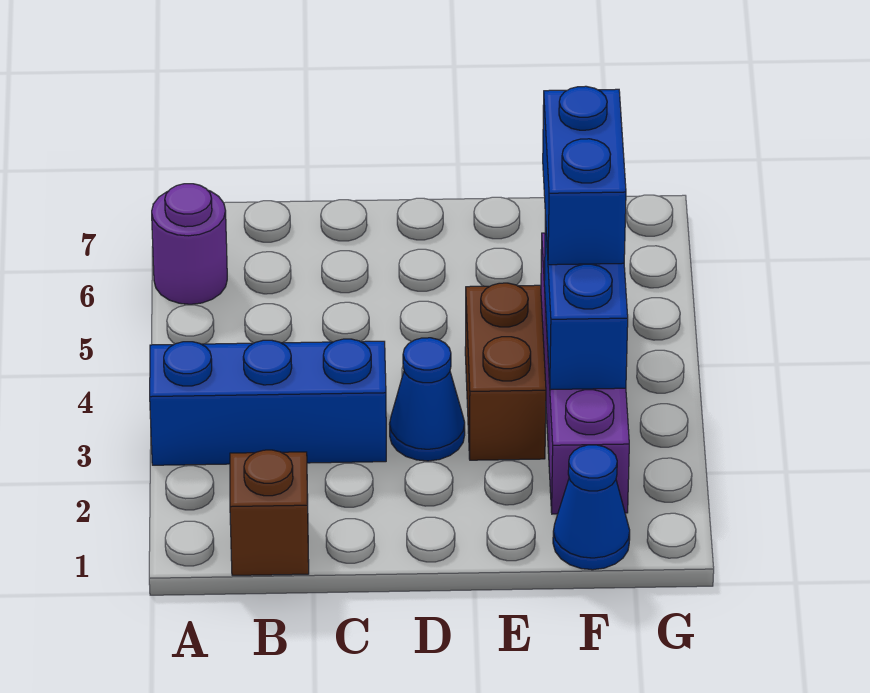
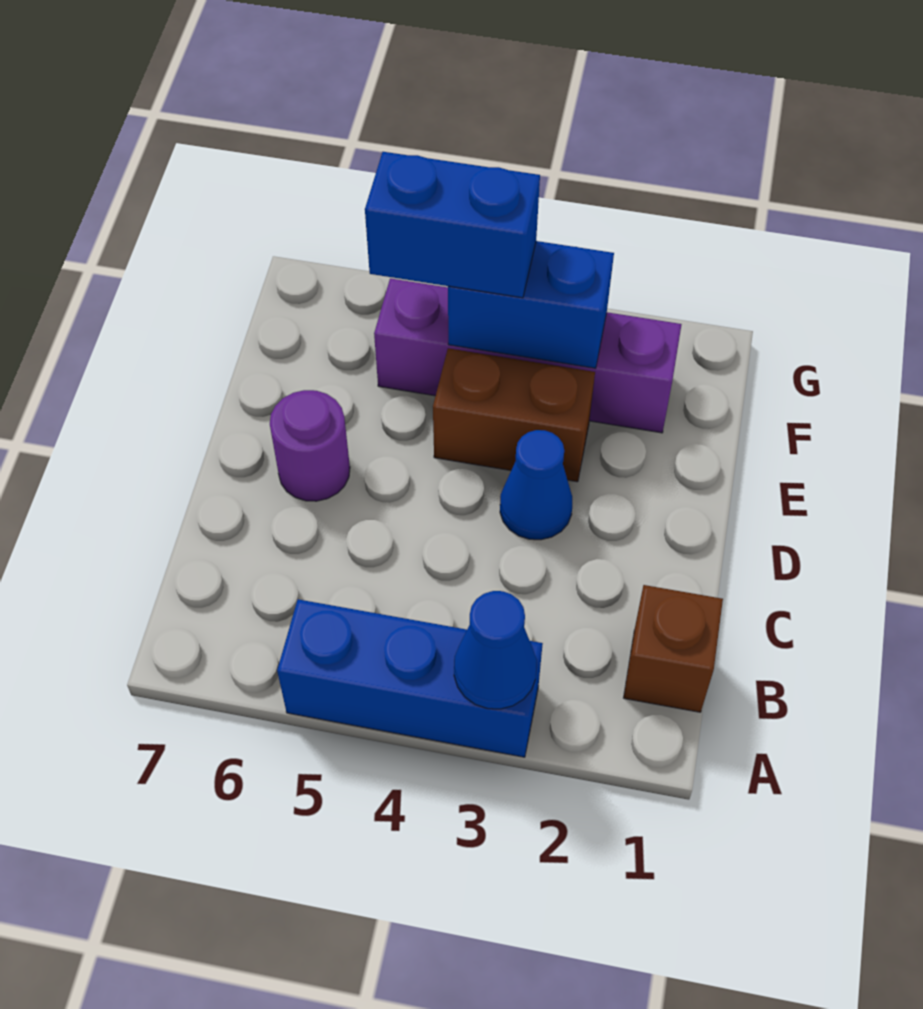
blue 1x3 brick [150,339,386,465] -> blue 1x3 brick turned to [277,599,543,757]
purple 1x1 round brick [152,184,227,304] -> purple 1x1 round brick moved to [270,390,350,501]
blue 1x1 cone [553,445,630,570] -> blue 1x1 cone moved to [454,591,537,709]

